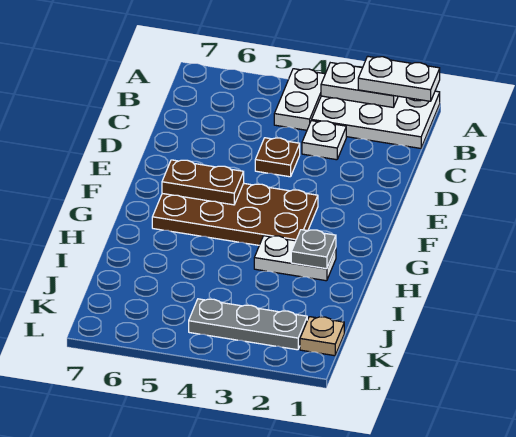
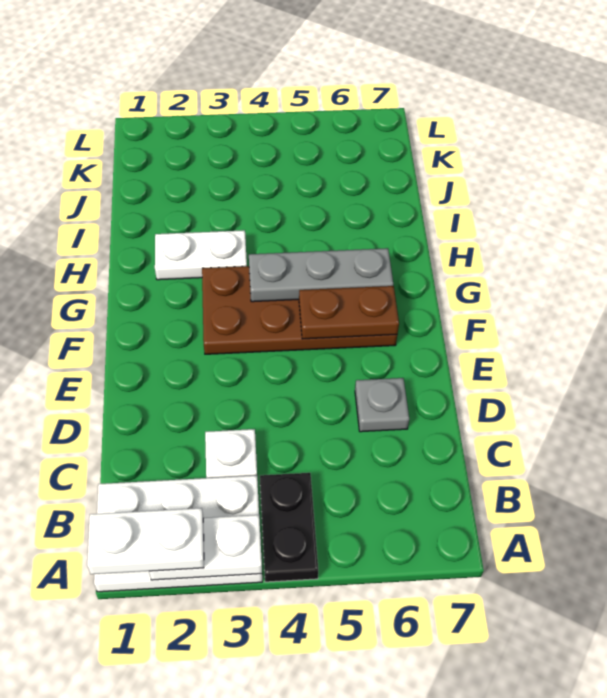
white 1x2 plate [274,69,325,130] -> black 1x2 plate [260,473,318,582]
brown 1x1 plate [255,138,300,177] -> none
grey 1x1 plate [291,230,336,269] -> grey 1x1 plate moved to [355,378,409,432]
tan 1x1 plate [300,317,344,356] -> none
grey 1x3 plate [189,299,307,350] -> grey 1x3 plate moved to [249,248,393,302]

